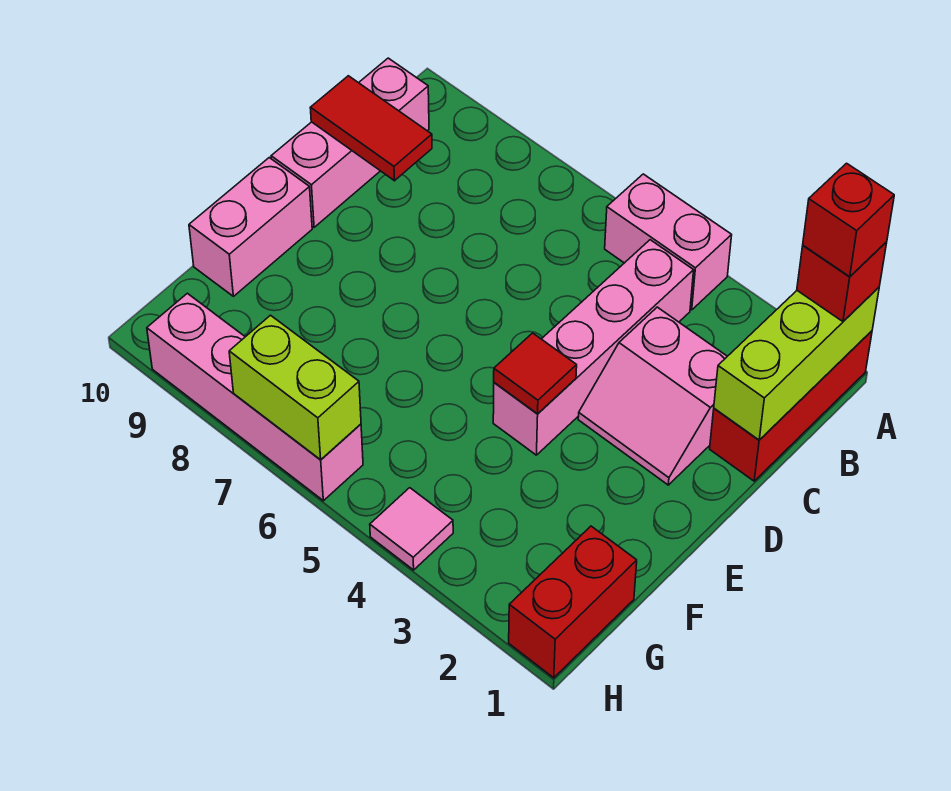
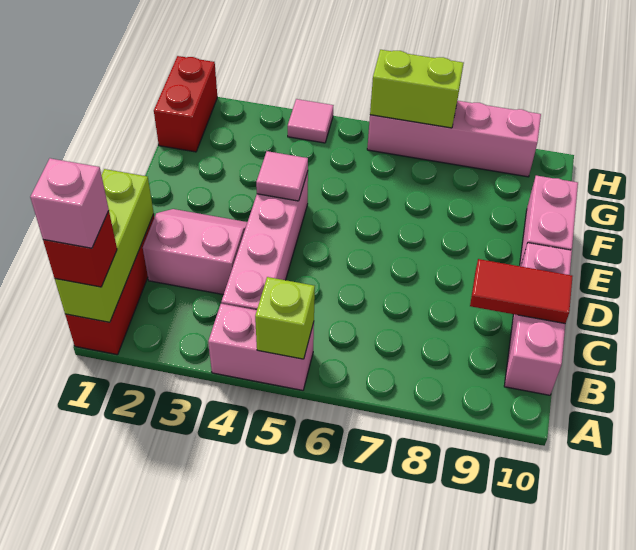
red 1x1 brick [803,163,894,277] -> pink 1x1 brick [30,158,109,248]
none -> lime 1x1 brick [255,277,315,359]
red 1x1 tile [494,333,577,414] -> pink 1x1 tile [256,151,308,201]

